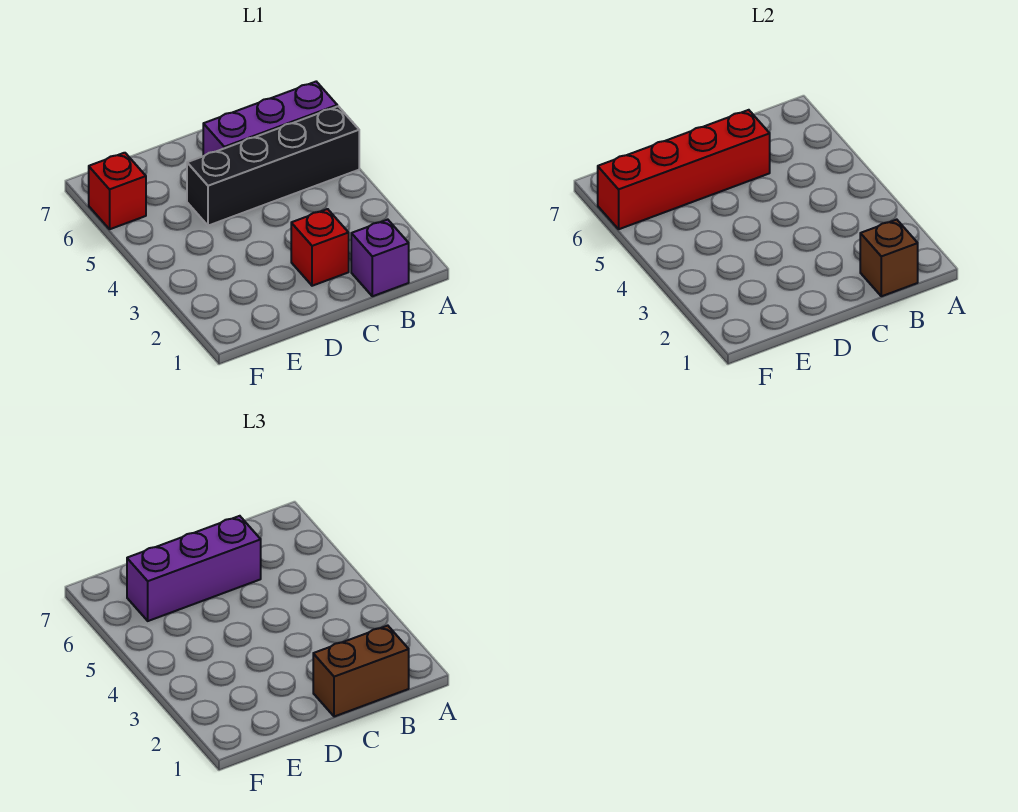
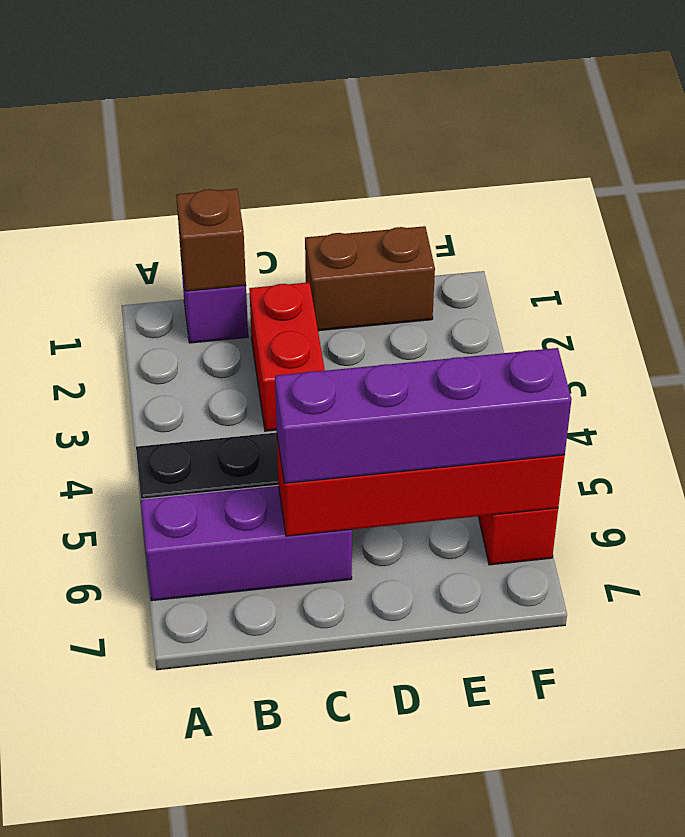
brown 1x2 brick [313,626,409,717] -> brown 1x2 brick moved to [305,226,435,331]
red 1x1 brick [291,209,349,286] -> red 1x2 brick [249,282,325,431]
purple 1x3 brick [127,516,261,621] -> purple 1x4 brick [275,348,571,483]

